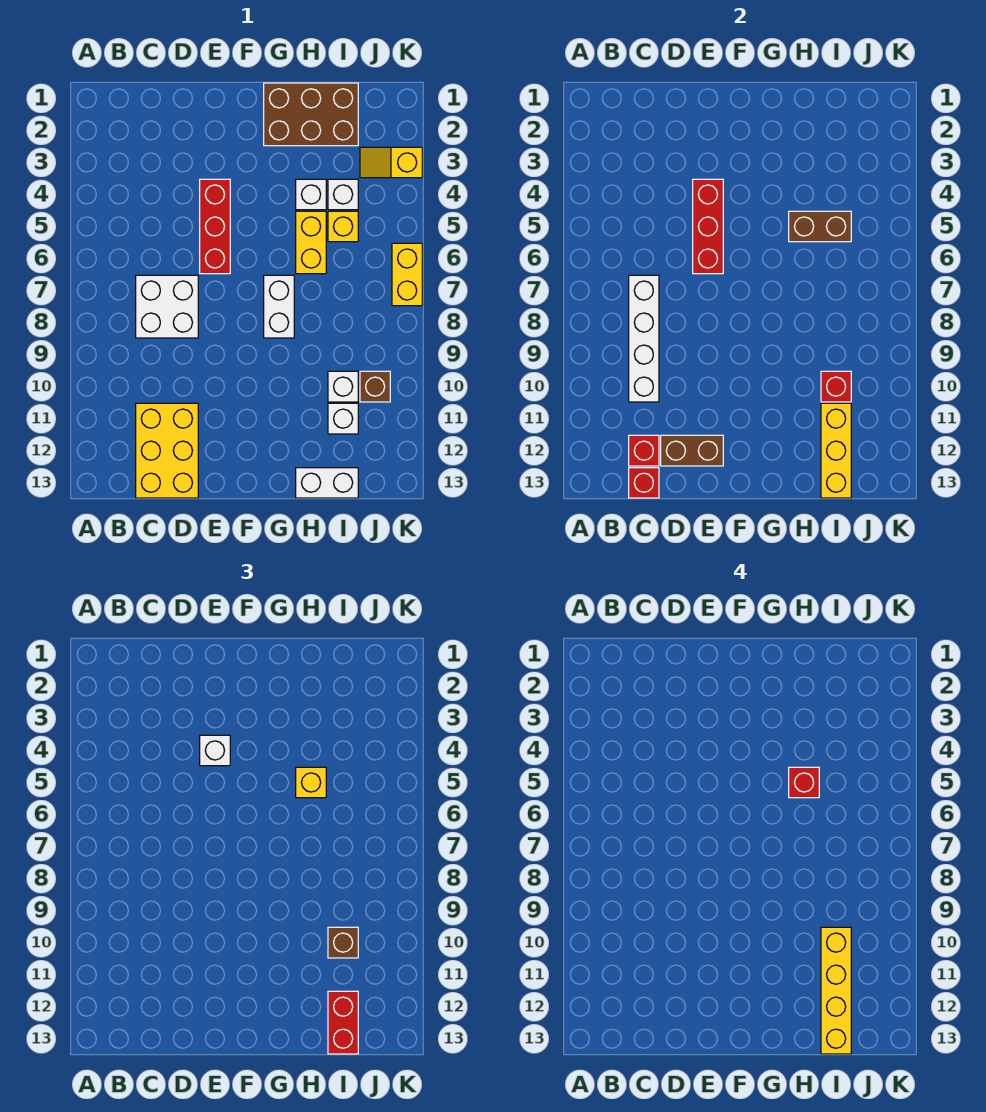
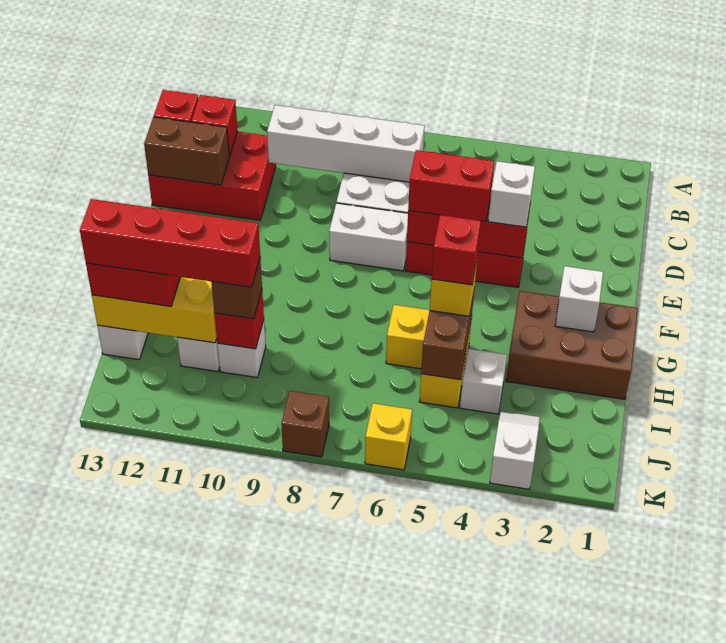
yellow 2x3 brick [136,403,198,498] -> red 2x3 brick [148,132,276,220]
brown 1x2 brick [661,435,723,466] -> brown 1x2 brick turned to [144,117,229,185]
none -> red 1x2 brick [408,150,494,221]
brown 2x3 brick [264,83,358,146] -> brown 2x3 brick turned to [506,291,638,399]
white 1x2 brick [264,275,294,338] -> white 1x2 brick moved to [329,203,408,271]
white 1x1 brick [296,179,326,210] -> white 1x1 brick moved to [555,266,603,332]
yellow 1x4 brick [821,927,851,1054] -> red 1x4 brick [80,199,260,287]
yellow 1x2 slope [360,147,422,178] -> white 1x2 slope [490,411,540,489]
brown 1x1 brick [360,371,390,402] -> brown 1x1 brick moved to [281,391,329,457]
yellow 1x2 brick [392,243,422,306] -> yellow 1x1 brick [365,403,412,470]

